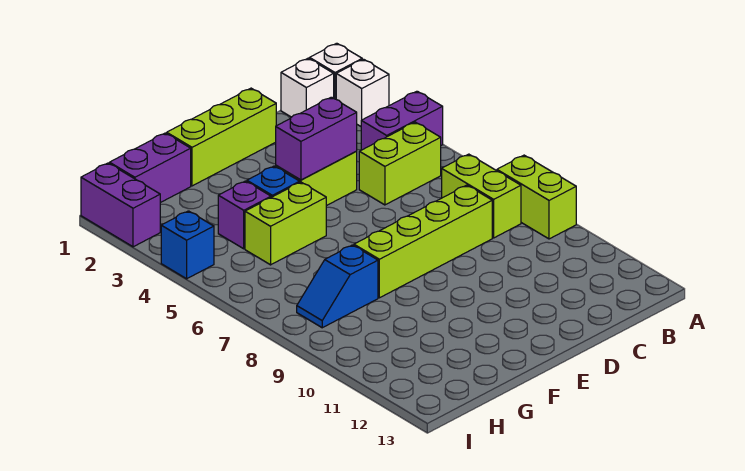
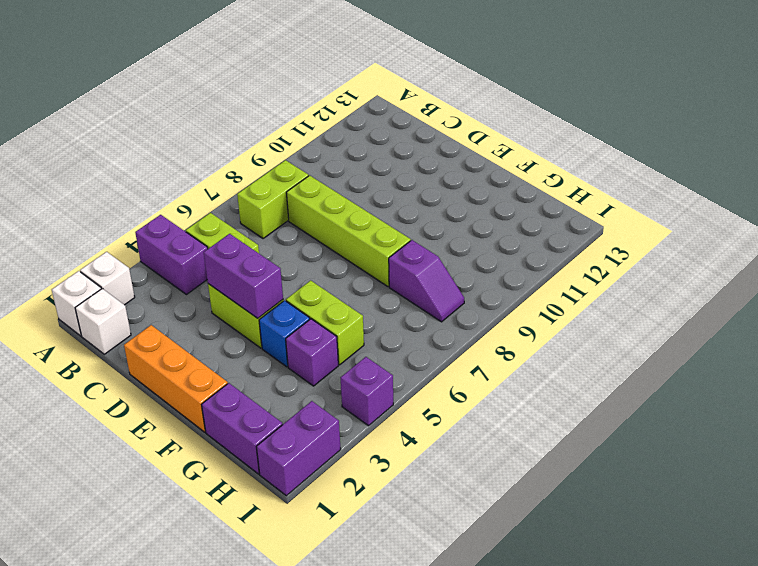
lime 1x2 brick [497,155,576,239] -> none
lime 1x3 brick [167,88,276,186] -> orange 1x3 brick [124,325,228,432]
blue 1x2 slope [297,245,378,328] -> purple 1x2 slope [389,240,464,322]
blue 1x1 brick [161,211,214,279] -> purple 1x1 brick [341,357,393,426]

